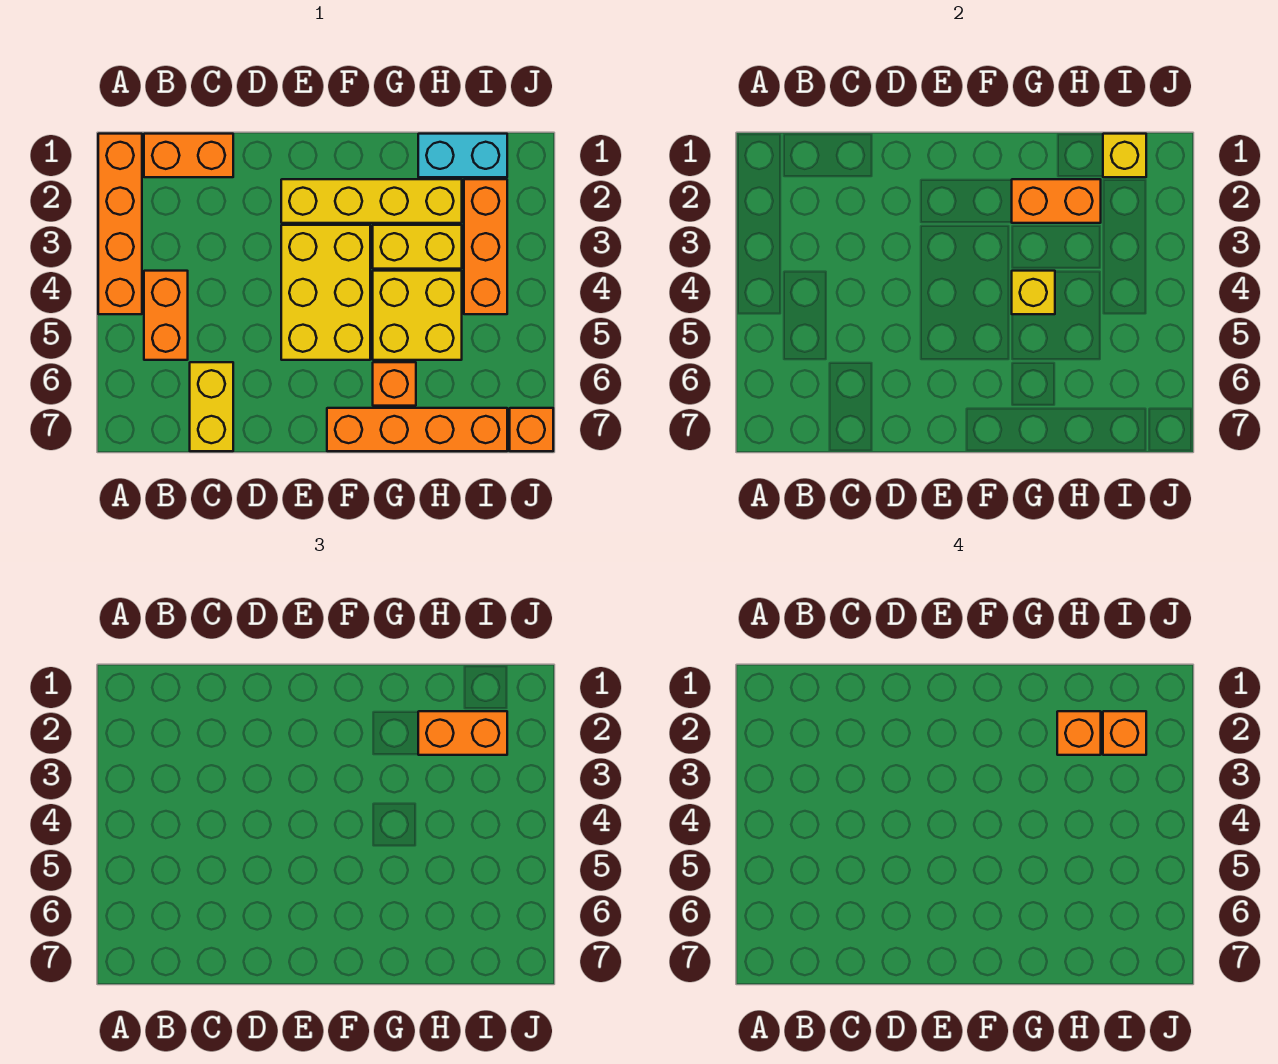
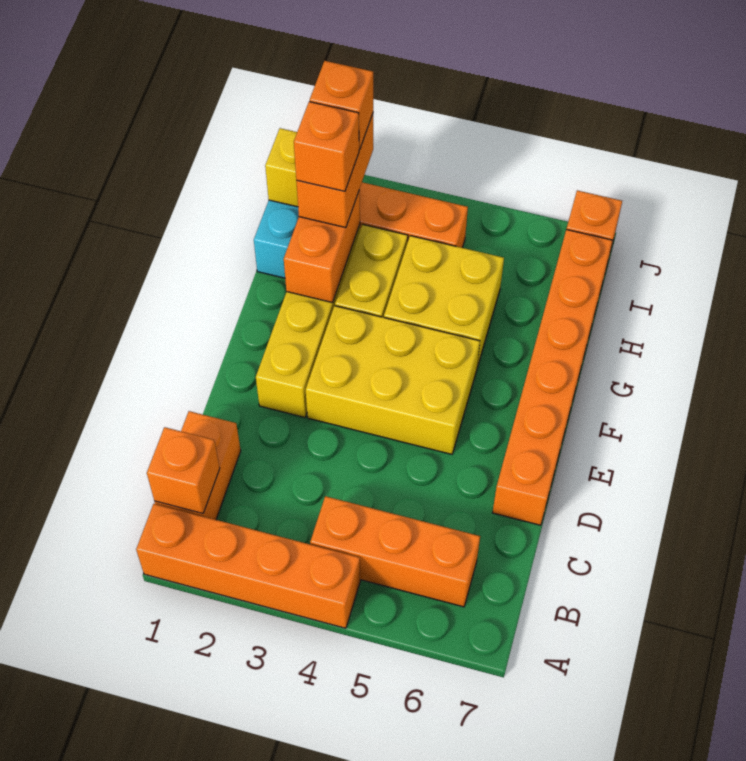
orange 1x2 brick [144,271,188,360] -> orange 1x3 brick [310,496,480,607]
yellow 1x2 brick [190,362,233,451] -> none
orange 1x4 brick [327,408,507,451] -> orange 1x6 brick [493,230,612,525]
yellow 1x1 brick [1012,271,1055,314] -> none
orange 1x1 brick [373,362,416,406] -> orange 1x1 brick moved to [147,427,220,514]

